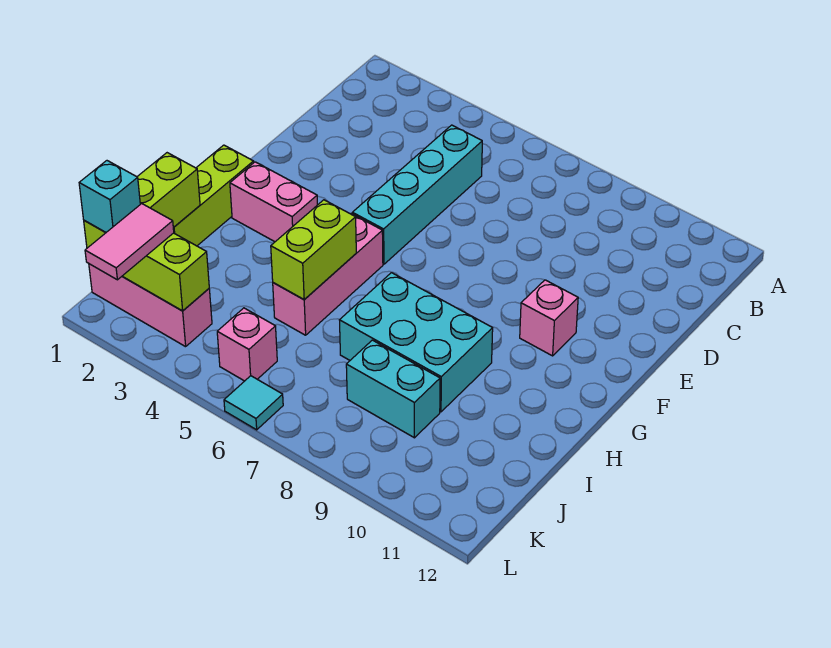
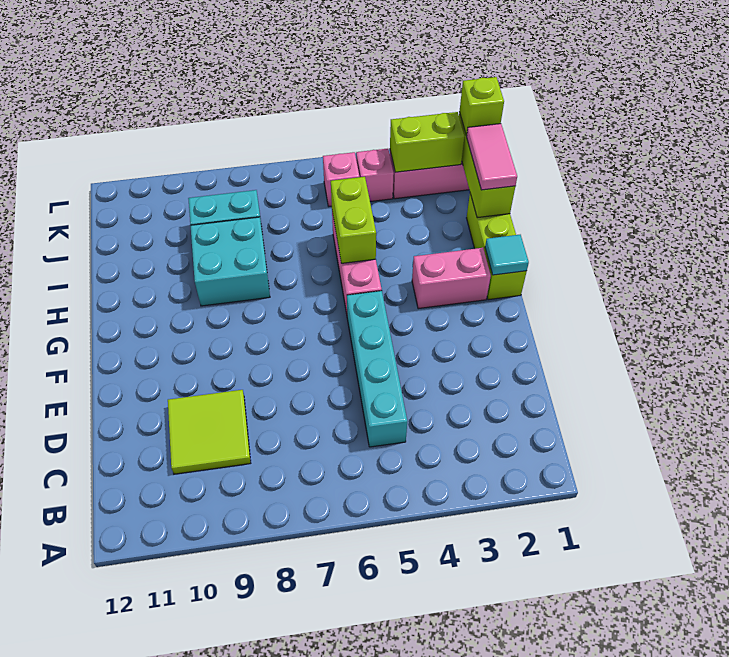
none -> lime 2x2 tile [168,390,251,474]
pink 1x1 brick [520,280,578,356] -> pink 1x1 brick moved to [356,148,394,202]
cyan 2x3 brick [340,273,493,412] -> cyan 2x2 brick [190,217,270,306]
cyan 1x1 brick [79,161,140,232] -> lime 1x1 brick [459,77,504,136]
pink 1x2 tile [85,204,174,280] -> pink 1x2 tile moved to [467,124,517,190]
cyan 1x1 tile [224,376,283,430] -> cyan 1x1 tile moved to [485,235,529,275]

